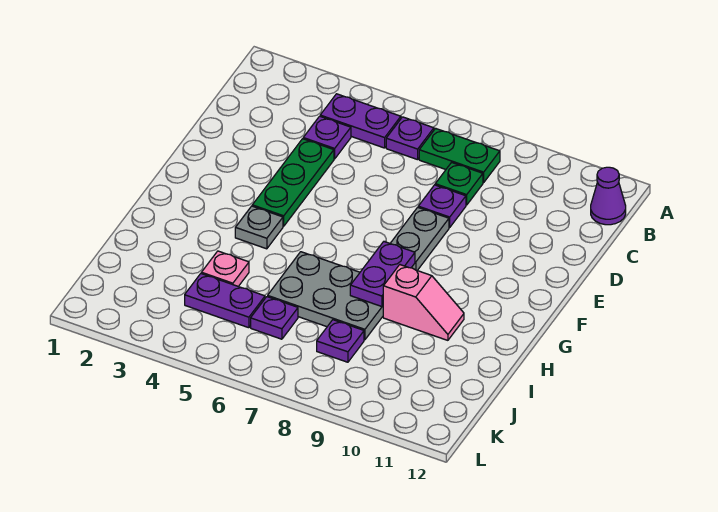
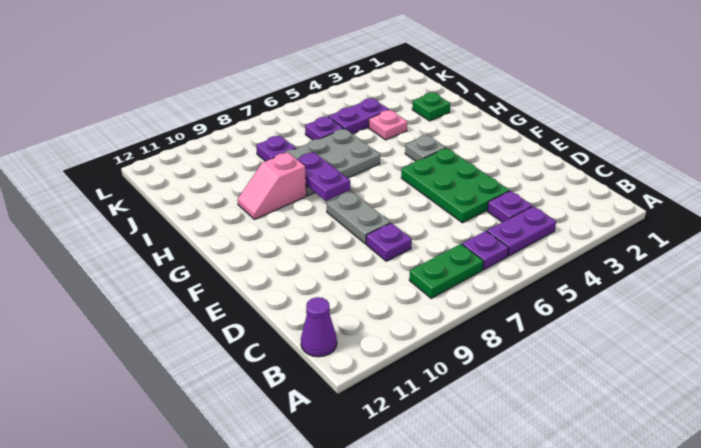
green 1x1 plate [435,162,483,205] -> green 1x1 plate moved to [412,92,450,121]
green 1x3 plate [252,139,334,226] -> green 2x3 plate [401,148,509,223]

